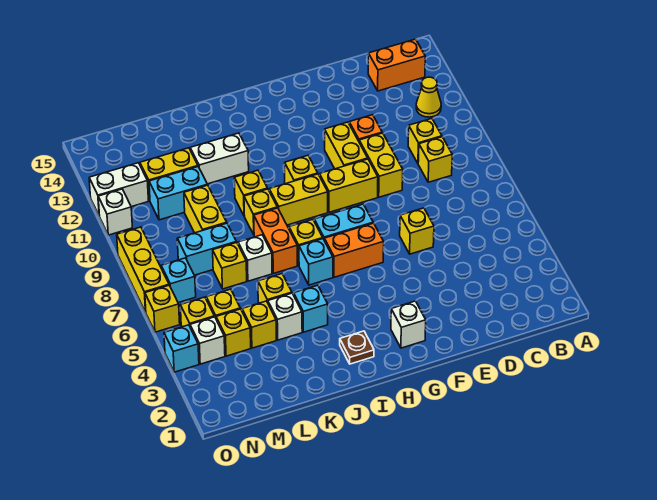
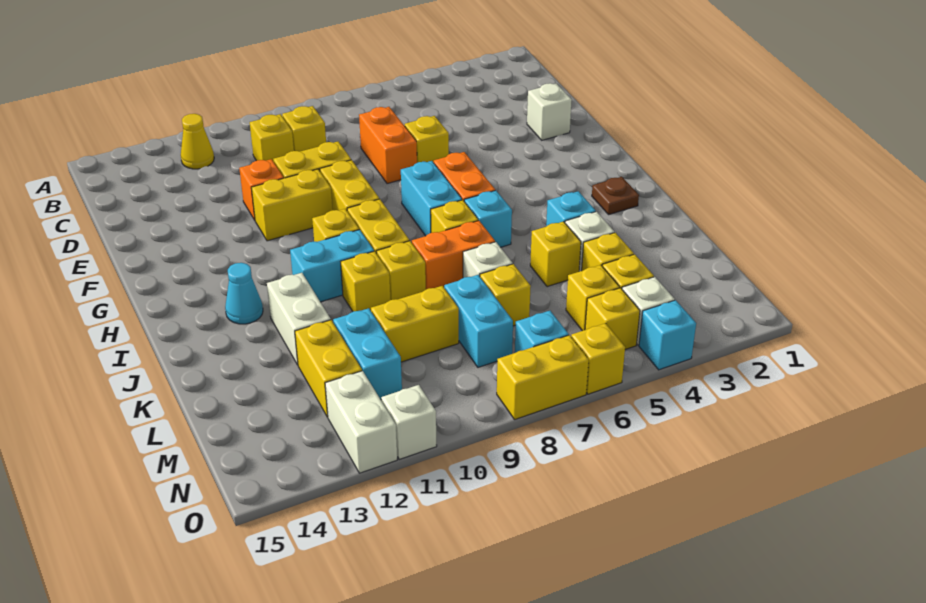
orange 1x2 brick [368,39,425,91] -> orange 1x2 brick moved to [359,107,417,184]
white 1x1 brick [391,301,426,348] -> white 1x1 brick moved to [527,83,572,140]
none -> cyan 1x2 brick [290,230,374,302]
none -> cyan 1x1 cone [225,263,263,324]
yellow 1x3 brick [117,227,169,312] -> yellow 1x2 brick [497,335,589,420]

